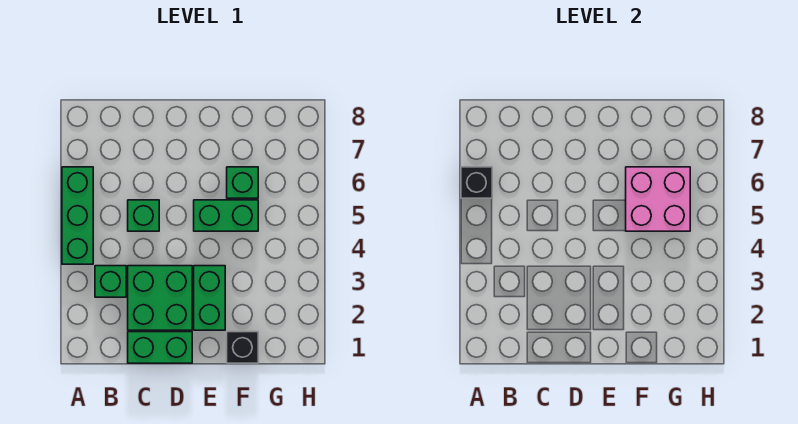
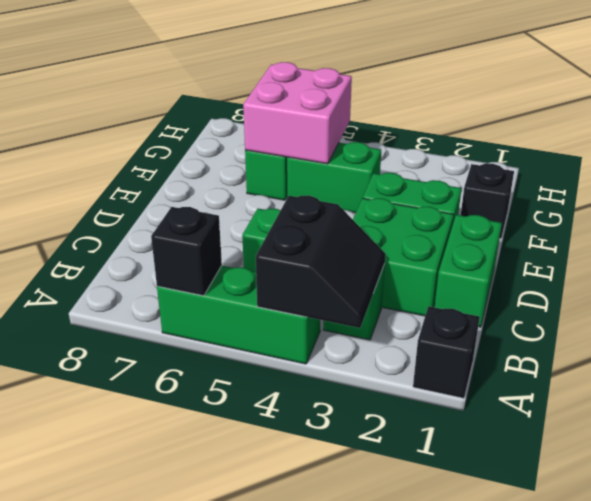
none -> black 1x1 brick [413,306,480,398]
none -> black 2x2 slope [256,196,385,328]
green 1x2 brick [194,200,258,231] -> green 1x2 brick turned to [287,142,381,213]

